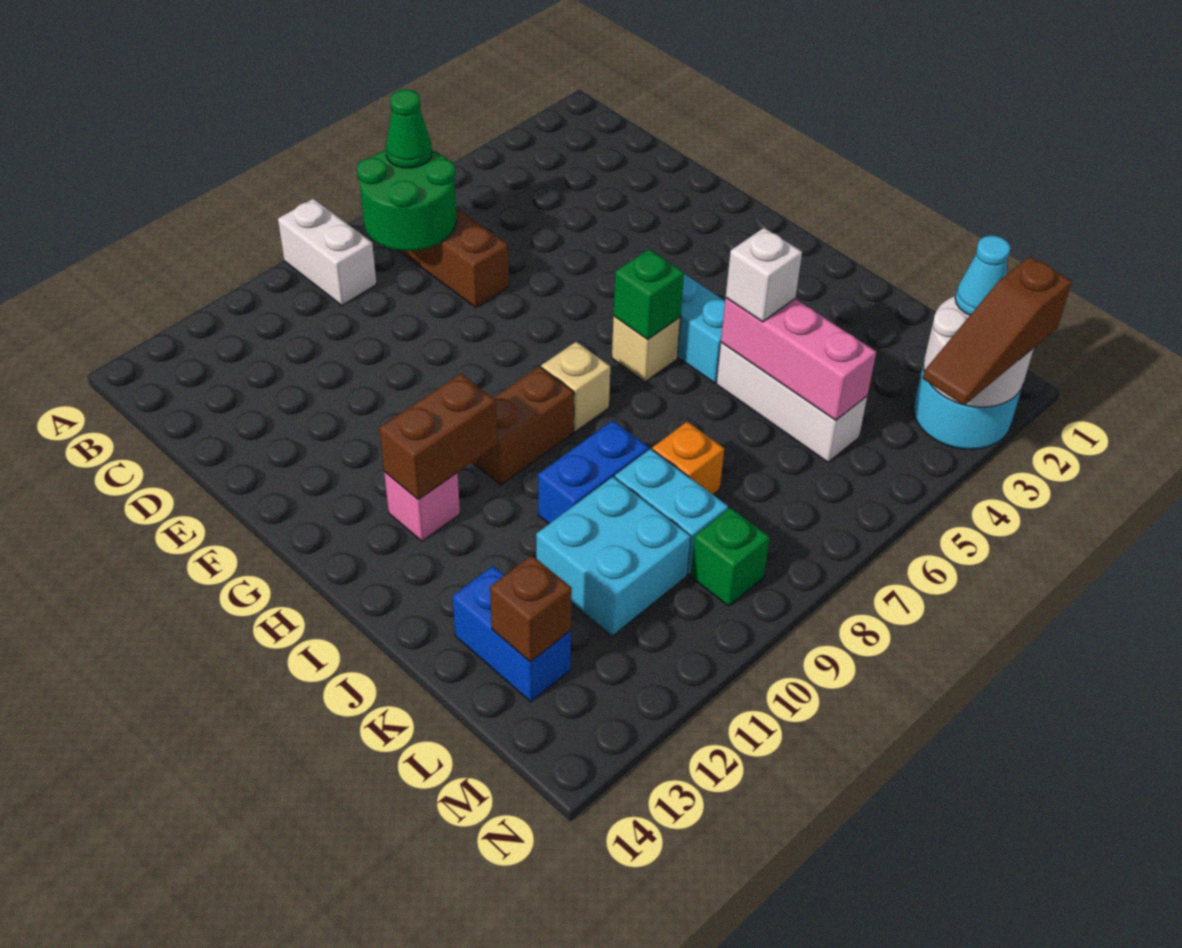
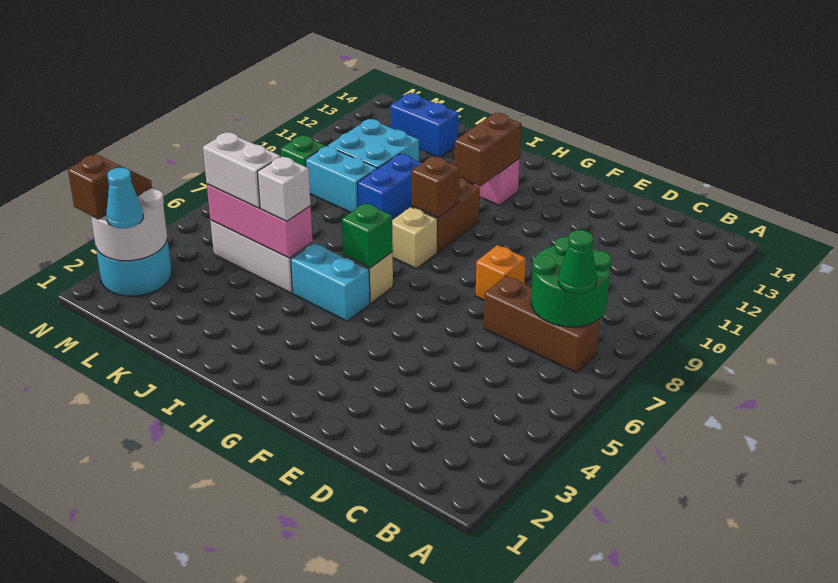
white 1x2 brick [278,199,377,305] -> white 1x2 brick moved to [203,132,281,208]
orange 1x1 brick [652,422,724,495] -> orange 1x1 brick moved to [475,245,526,300]
brown 1x1 brick [490,555,572,662] -> brown 1x1 brick moved to [412,156,460,218]
brown 1x3 slope [923,257,1072,405] -> brown 1x2 slope [68,154,152,219]

